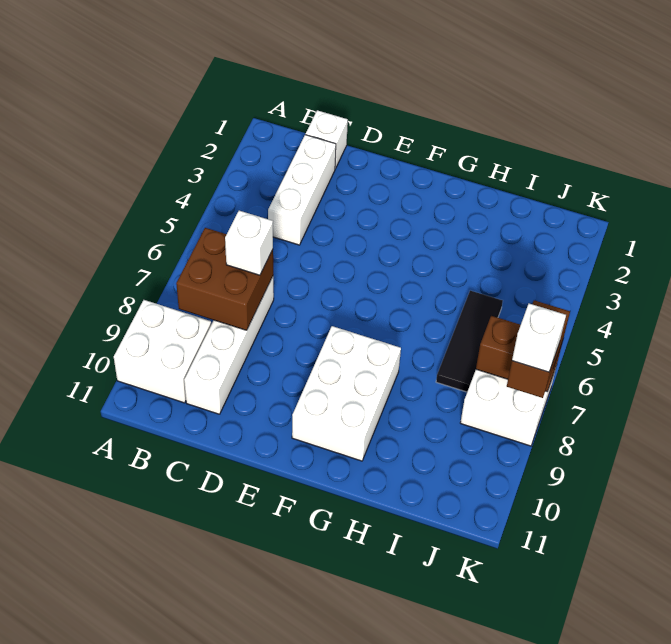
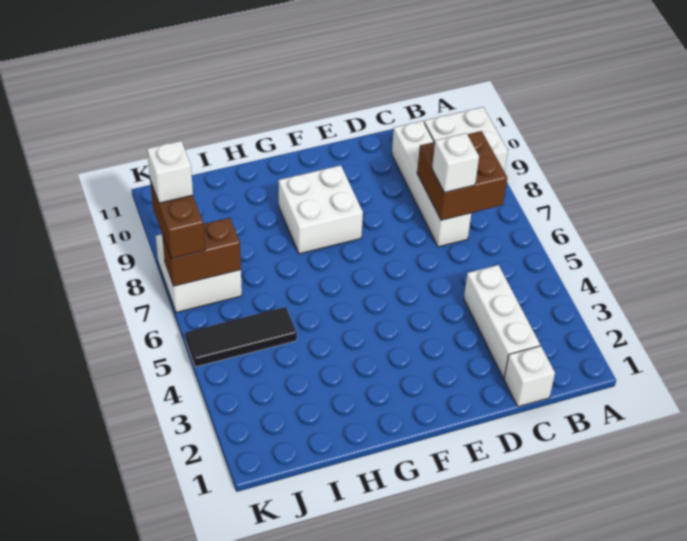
white 2x3 brick [292,326,401,461] -> white 2x2 brick [279,165,363,254]
black 1x3 tile [436,291,503,392] -> black 1x3 tile turned to [185,307,297,367]

